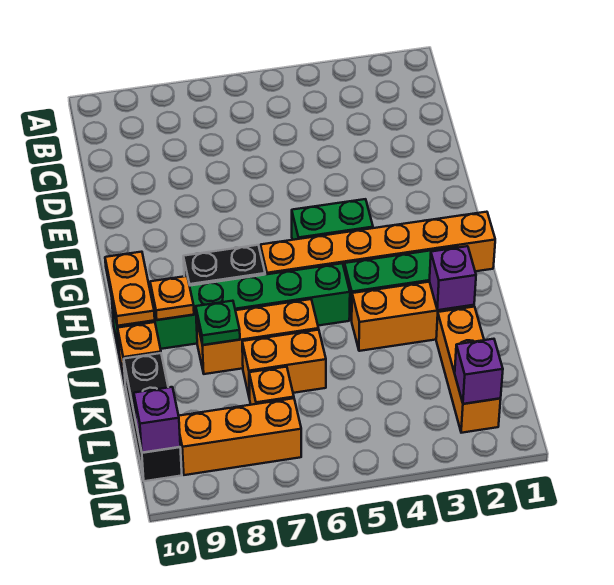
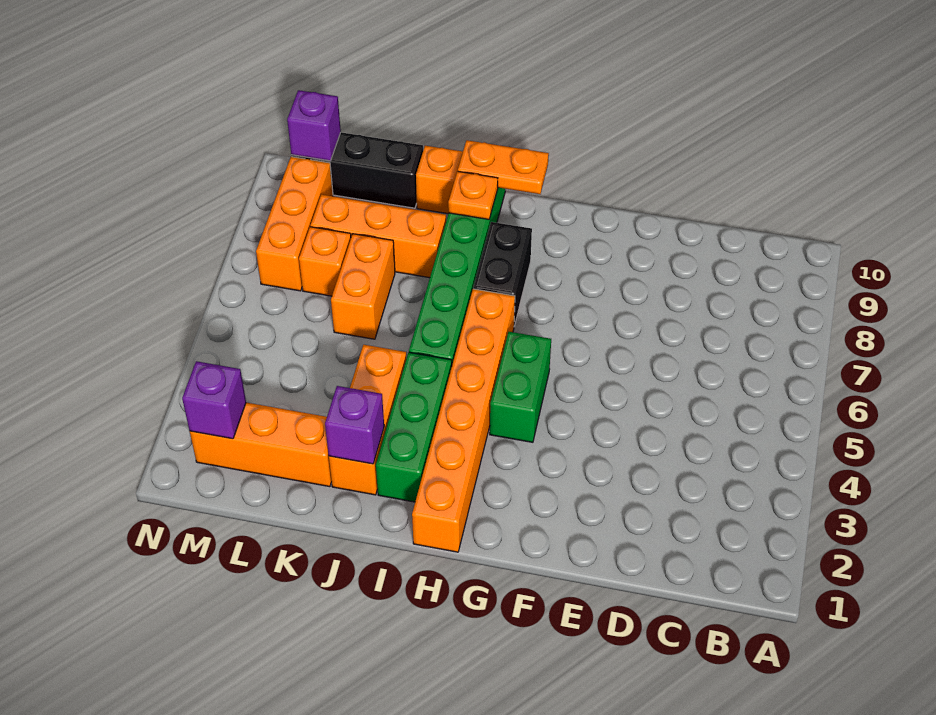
orange 1x3 brick [196,299,319,374] -> orange 1x3 brick turned to [310,195,446,278]
green 1x1 plate [196,301,240,345] -> none

